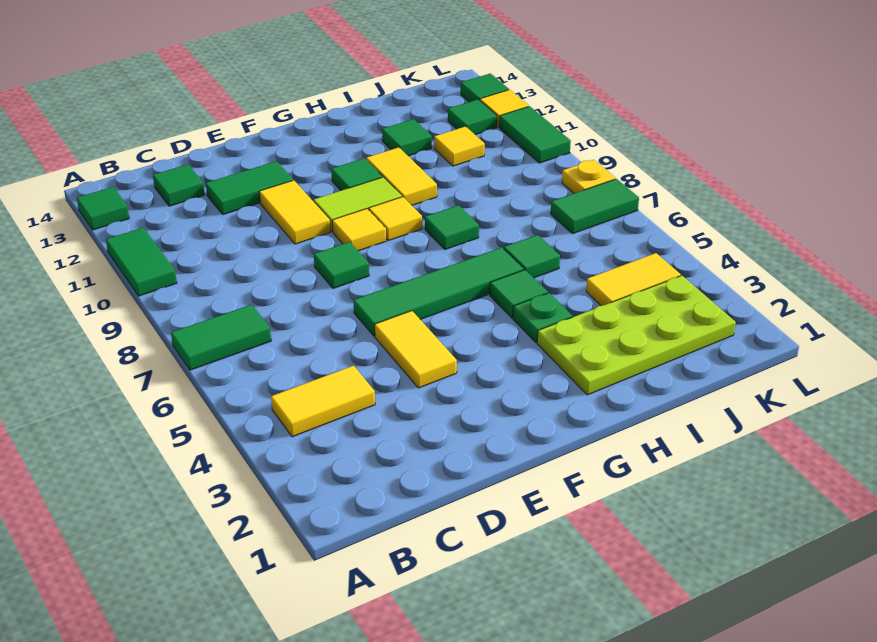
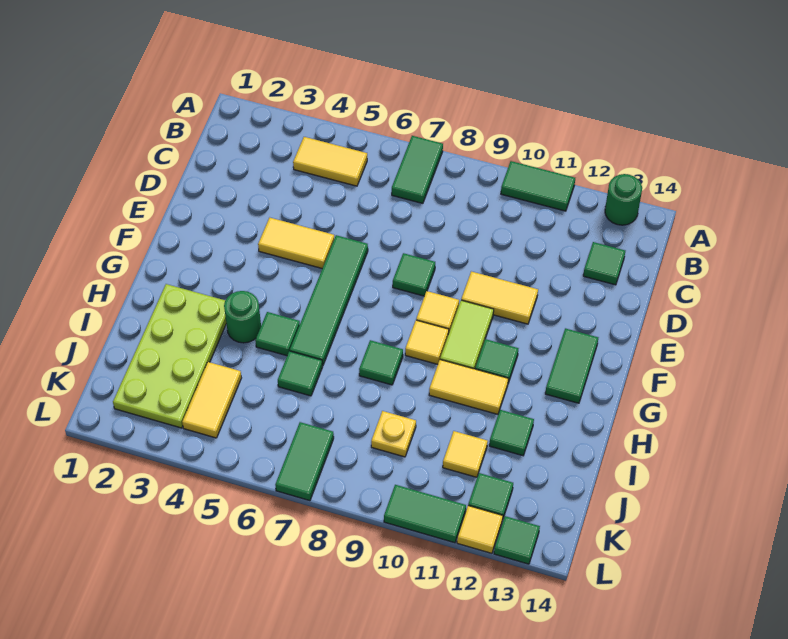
green 1x1 tile [77,187,129,230] -> green 1x1 round brick [605,174,642,225]
yellow 1x2 tile [271,366,375,437] -> yellow 1x2 tile turned to [293,137,367,186]
green 1x2 tile [206,161,293,214] -> green 1x2 tile moved to [545,328,598,403]
green 1x1 plate [513,293,573,343] -> green 1x1 round brick [224,291,261,343]
yellow 1x1 plate [562,160,615,193] -> yellow 1x1 plate moved to [371,411,416,457]

